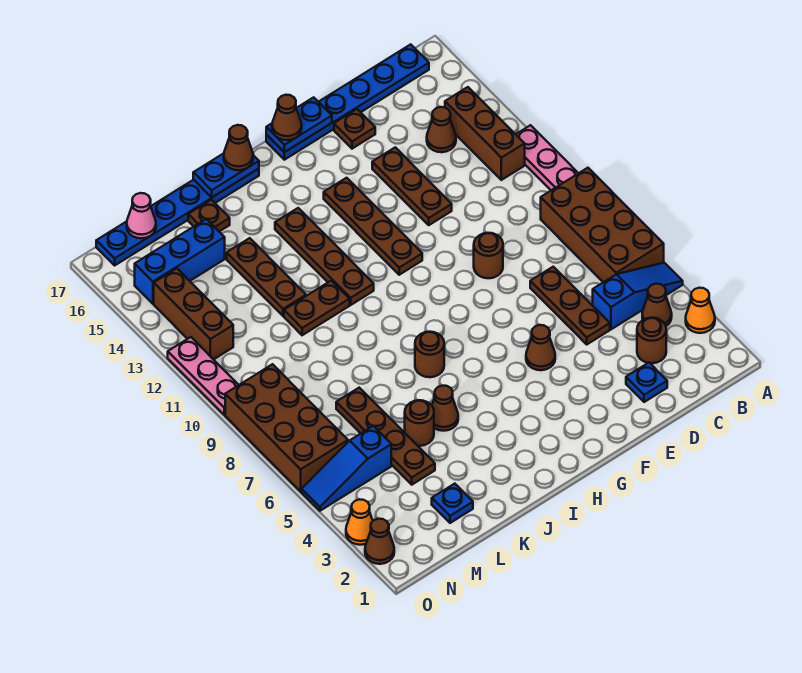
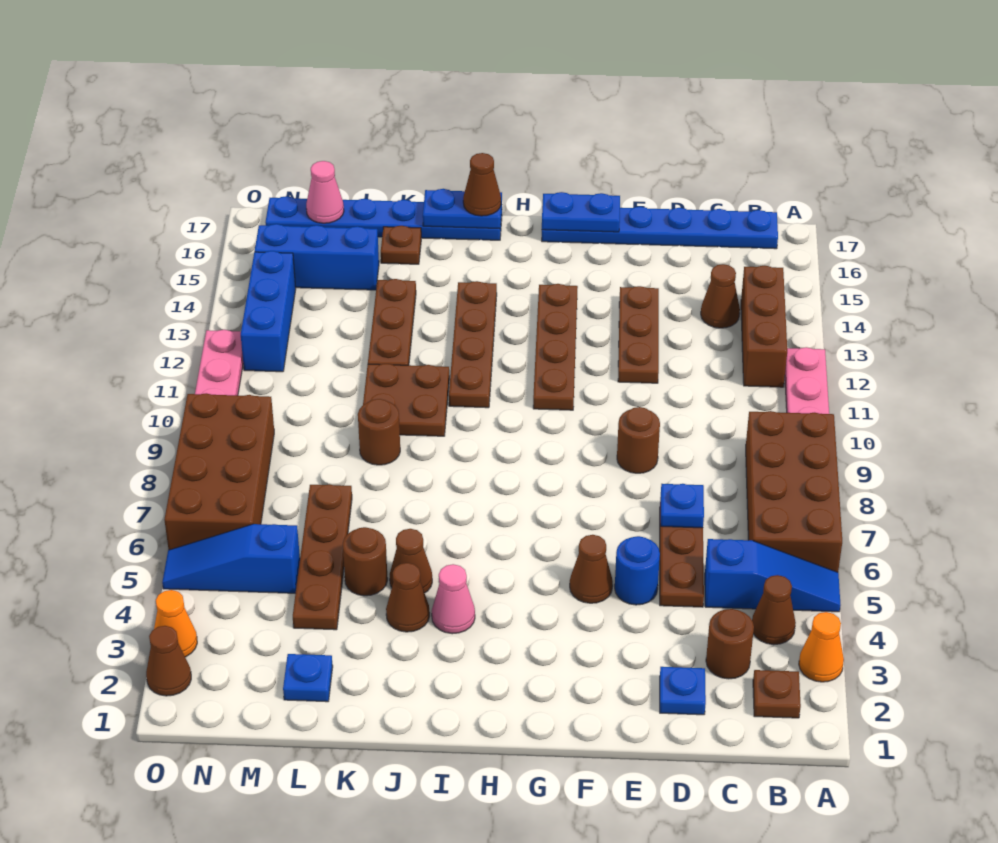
none -> blue 1x1 plate [661,484,704,528]
none -> blue 1x1 round brick [615,536,660,605]
brown 1x1 plate [334,109,375,149] -> brown 1x1 plate moved to [753,670,801,718]
brown 1x1 cone [272,95,302,140] -> brown 1x1 cone moved to [386,563,430,632]
none -> pink 1x1 cone [432,564,475,634]
brown 1x1 round brick [415,332,444,377] -> brown 1x1 round brick moved to [358,399,400,465]
brown 1x2 plate [284,281,350,335] -> brown 2x2 plate [363,364,449,436]
brown 1x3 brick [154,268,233,360] -> blue 1x3 brick [241,251,296,372]

